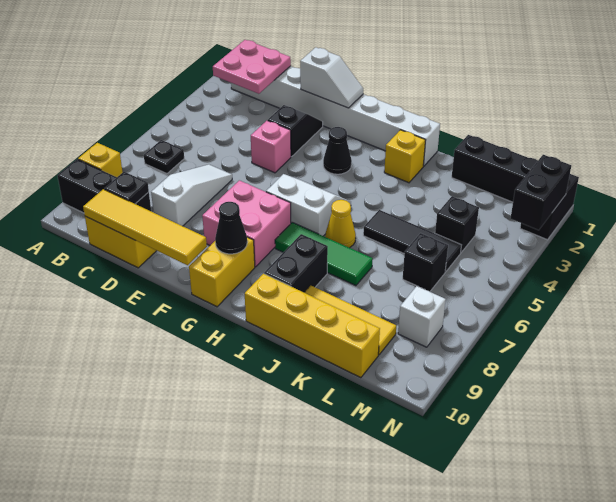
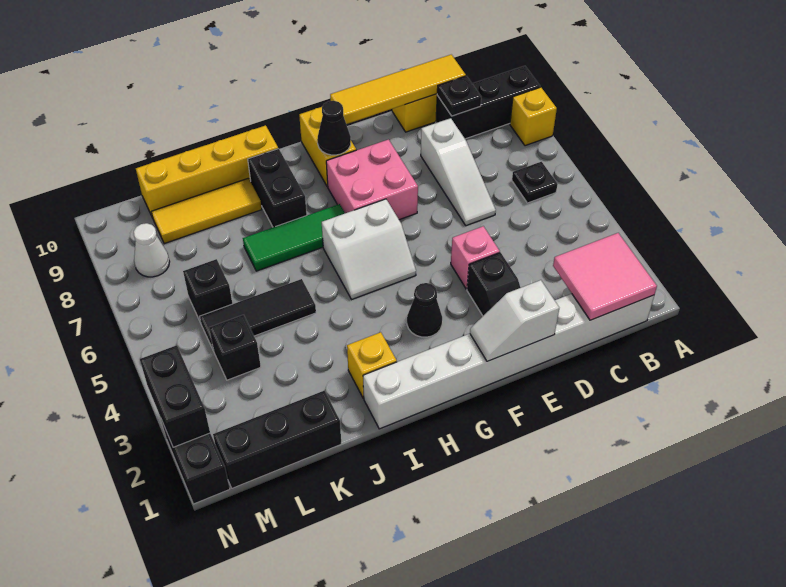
pink 2x2 plate [213,40,291,94] -> pink 2x2 tile [553,233,657,320]
yellow 1x1 cone [325,200,356,248] -> none
white 1x1 brick [398,286,446,347] -> white 1x1 cone [134,223,170,277]

